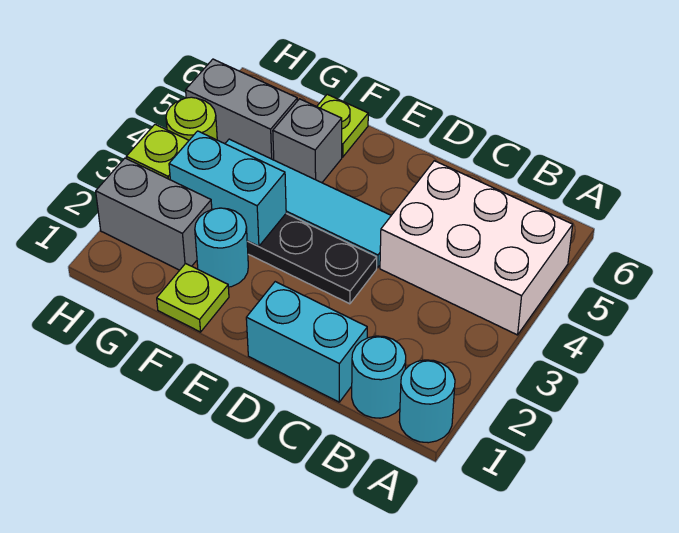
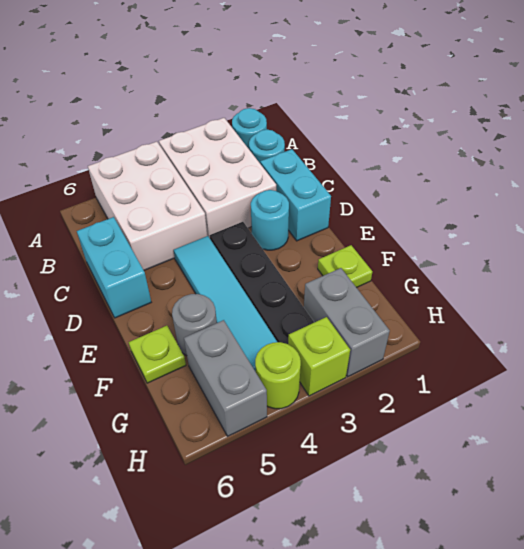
none -> white 2x3 brick [159,118,276,238]
cyan 1x1 round brick [195,208,248,287] -> cyan 1x1 round brick moved to [251,190,289,250]
cyan 1x2 brick [169,131,286,246] -> cyan 1x2 brick moved to [77,217,151,318]
grey 1x1 brick [273,99,342,183] -> grey 1x1 round brick [172,294,217,356]

